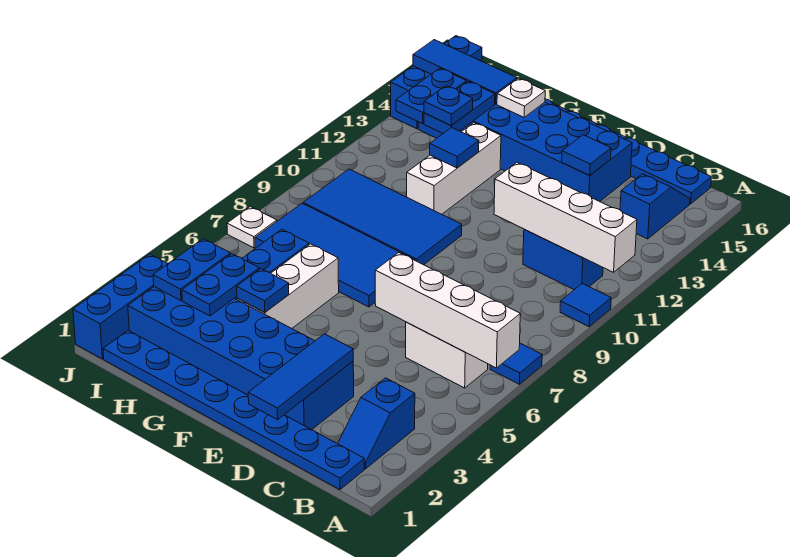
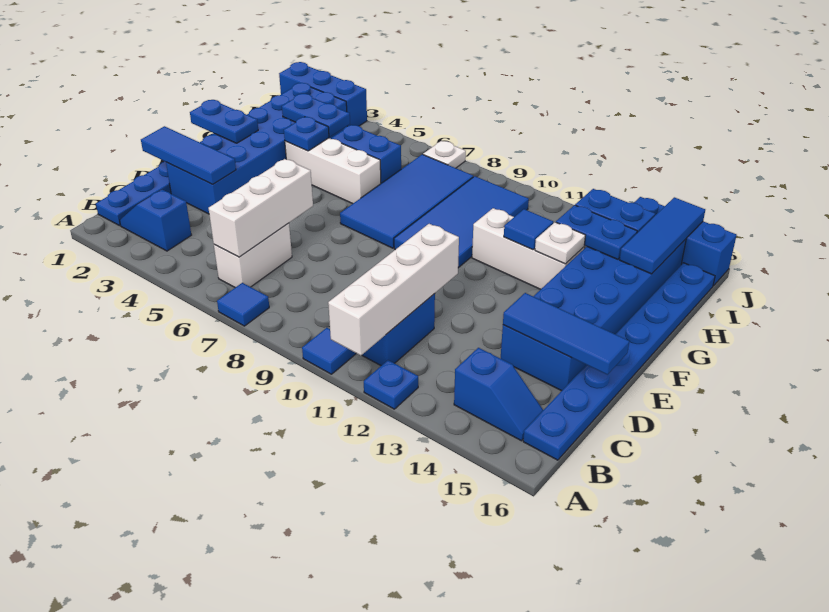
white 1x4 brick [375,253,520,368] -> white 1x3 brick [209,159,313,257]
blue 1x1 tile [562,135,611,175] -> blue 1x3 tile [503,293,629,375]
white 1x1 plate [497,78,545,117] -> white 1x1 plate moved to [535,222,586,264]
blue 1x1 plate [424,86,473,125] -> blue 1x1 plate moved to [364,360,418,409]
blue 1x2 plate [153,239,230,300] -> blue 1x2 plate moved to [190,100,258,143]

